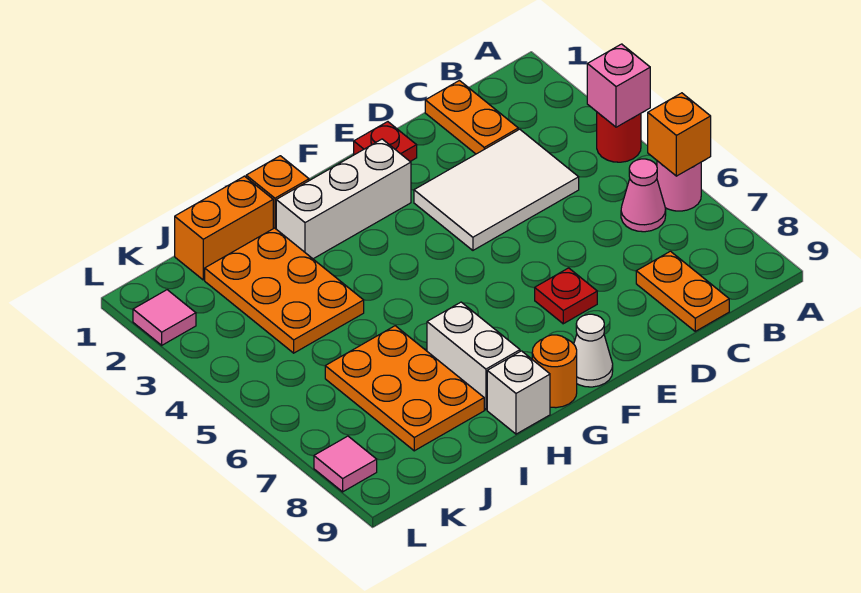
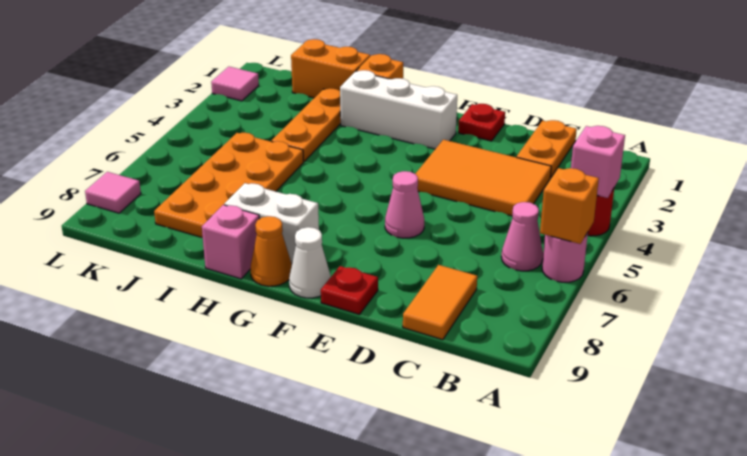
white 2x3 tile [414,129,579,250] -> orange 2x3 tile [415,140,551,216]
orange 1x2 plate [636,251,729,331] -> orange 1x2 tile [403,265,477,340]
none -> pink 1x1 cone [385,171,424,238]
red 1x1 plate [535,268,597,324] -> red 1x1 plate moved to [321,266,378,314]
orange 1x1 round brick [532,335,577,408] -> orange 1x1 cone [250,216,292,286]
white 1x2 brick [427,302,520,410] -> white 1x2 brick turned to [224,183,319,263]
white 1x1 brick [487,351,550,434] -> pink 1x1 brick [202,205,259,279]
orange 2x3 plate [205,228,364,353] -> orange 1x3 plate [271,88,341,161]
orange 2x3 plate [325,326,484,451] -> orange 2x4 plate [154,133,304,238]

